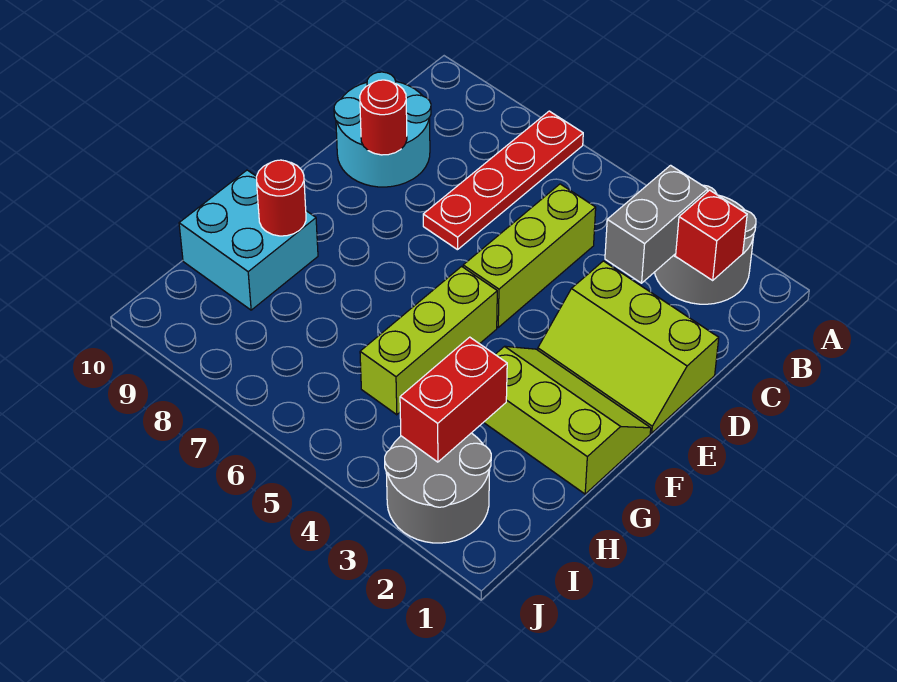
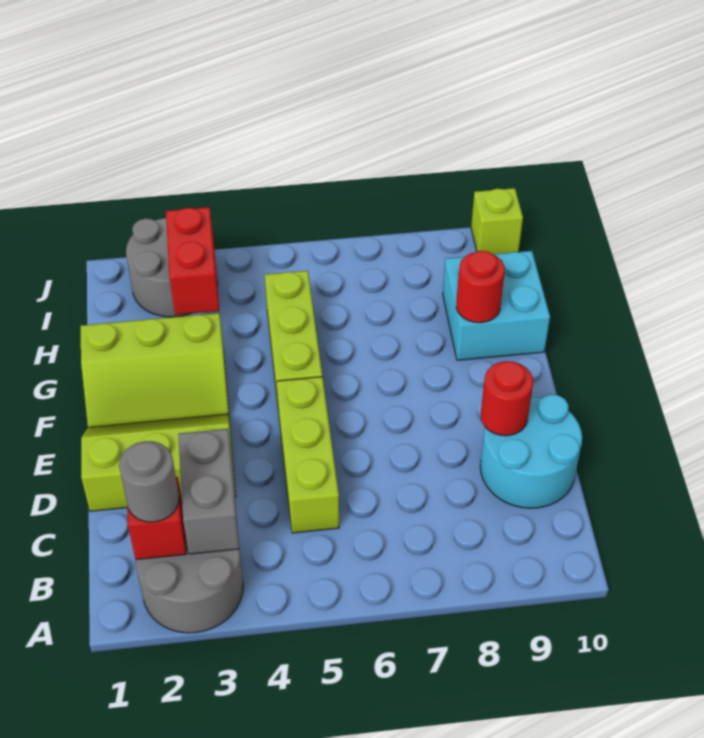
red 1x4 plate [423,111,583,250] -> none
none -> grey 1x1 round brick [119,441,179,522]
none -> lime 1x1 brick [471,188,523,254]

